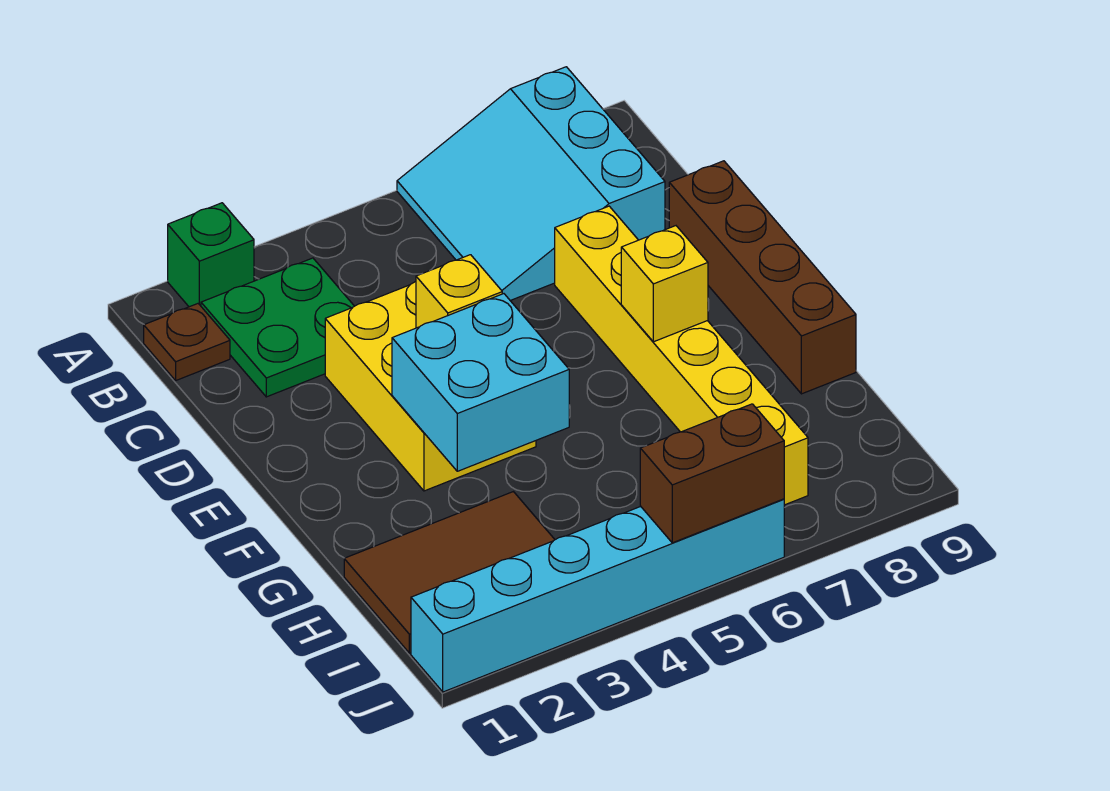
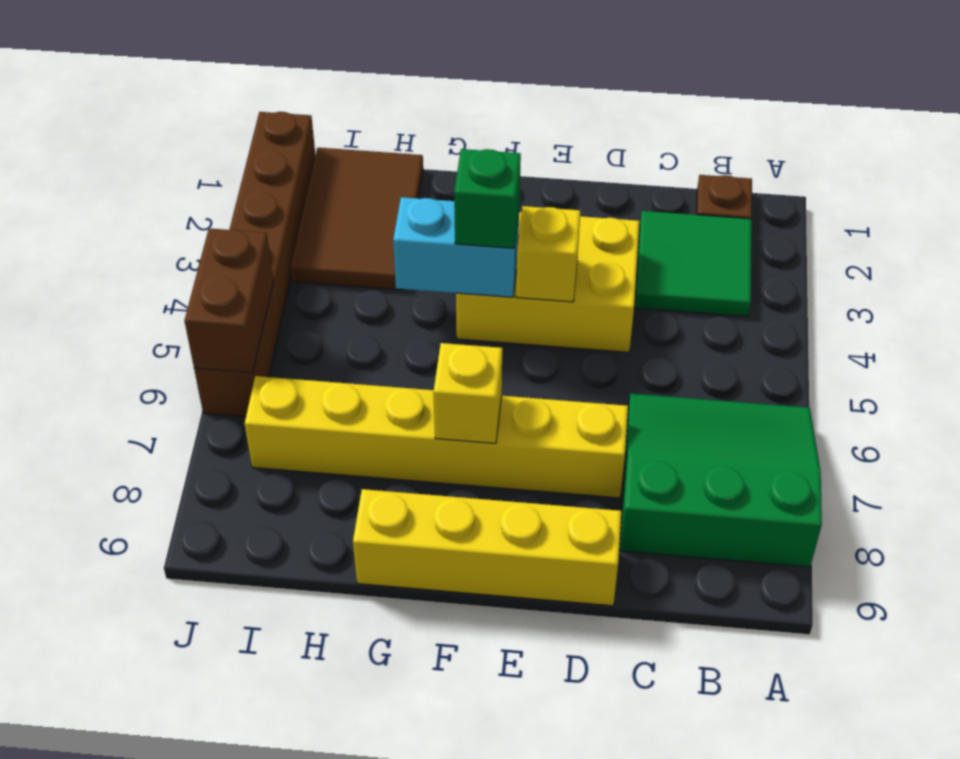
green 1x1 brick [168,203,254,307] -> green 1x1 brick moved to [454,149,521,248]
cyan 3x3 slope [397,67,665,301] -> green 3x3 slope [620,393,822,567]
green 2x2 plate [201,258,354,397] -> green 2x2 tile [635,211,752,317]
brown 1x4 brick [669,161,856,394] -> yellow 1x4 brick [353,489,621,606]
cyan 2x2 brick [392,294,569,471] -> cyan 1x2 brick [393,197,519,297]
cyan 1x6 brick [411,499,784,692] -> brown 1x6 brick [194,112,315,417]

